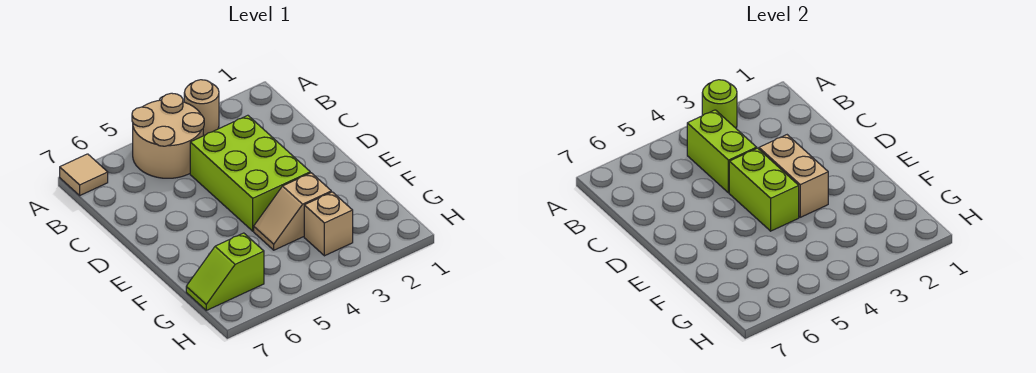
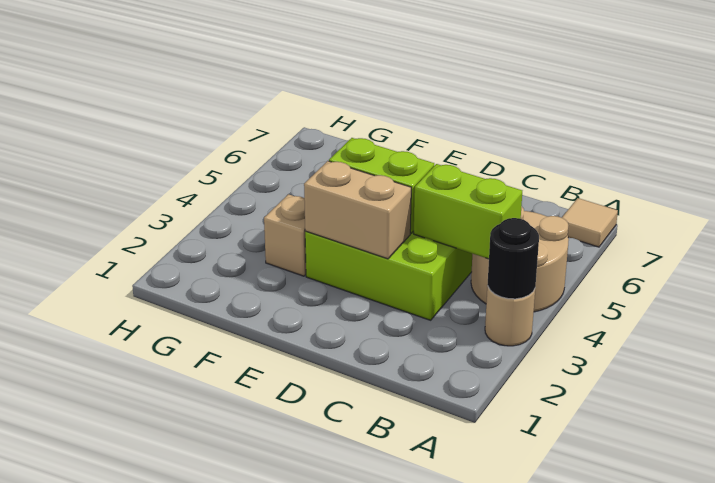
lime 1x1 round brick [702,80,737,128] -> black 1x1 round brick [488,218,539,299]
tan 1x1 brick [304,192,353,256] -> none
lime 1x2 slope [186,233,264,310] -> none

